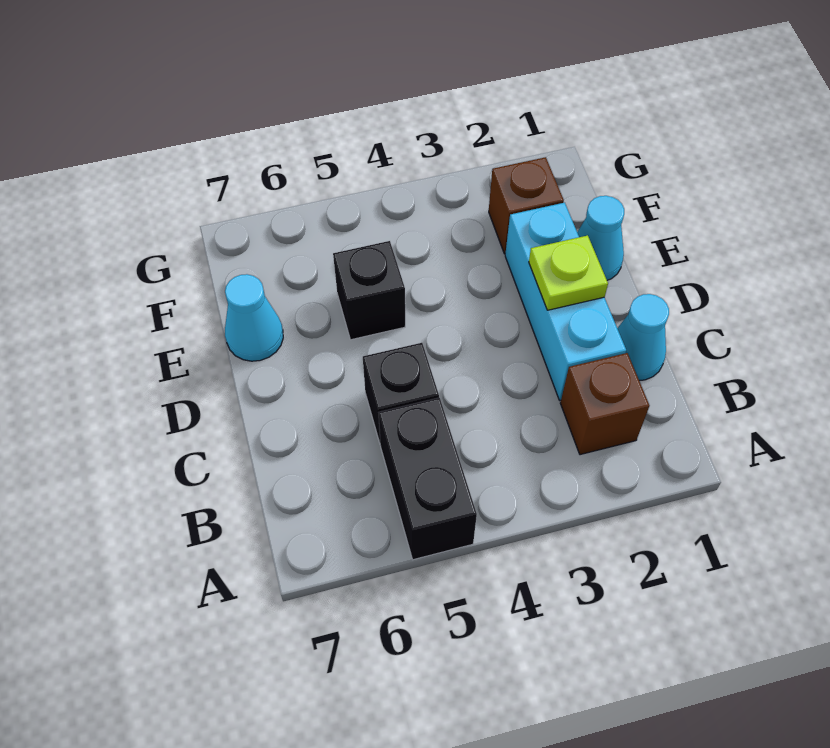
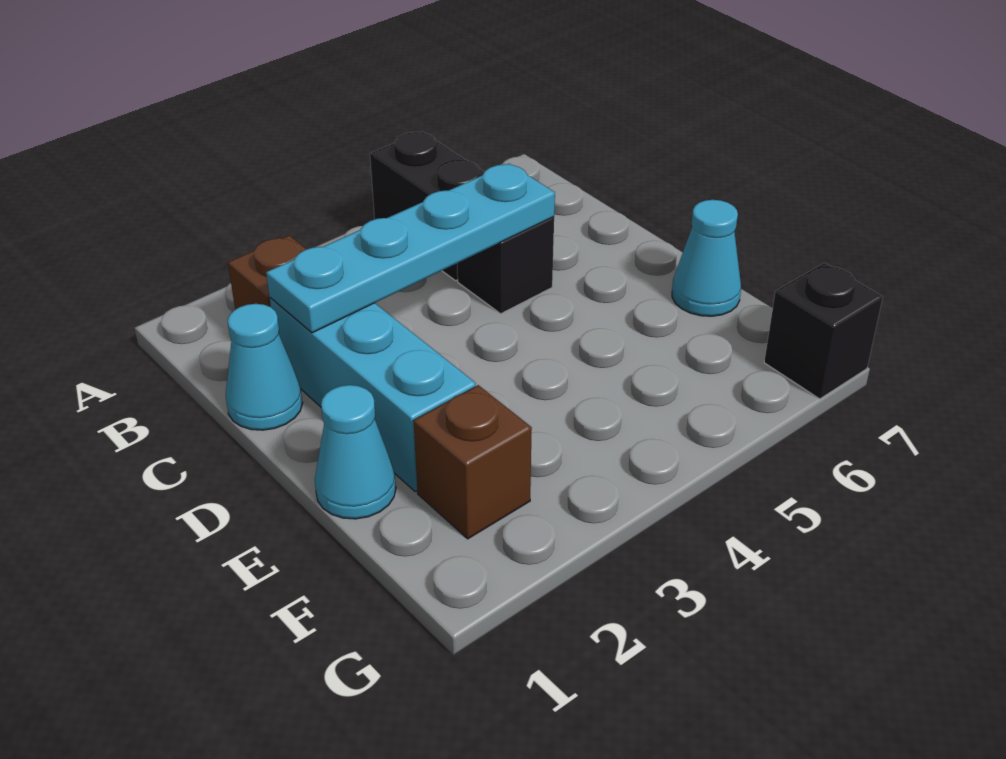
none -> cyan 1x4 plate [266,164,555,333]
lime 1x1 plate [529,235,608,310] -> none
black 1x1 brick [333,241,405,340] -> black 1x1 brick moved to [764,263,883,399]

